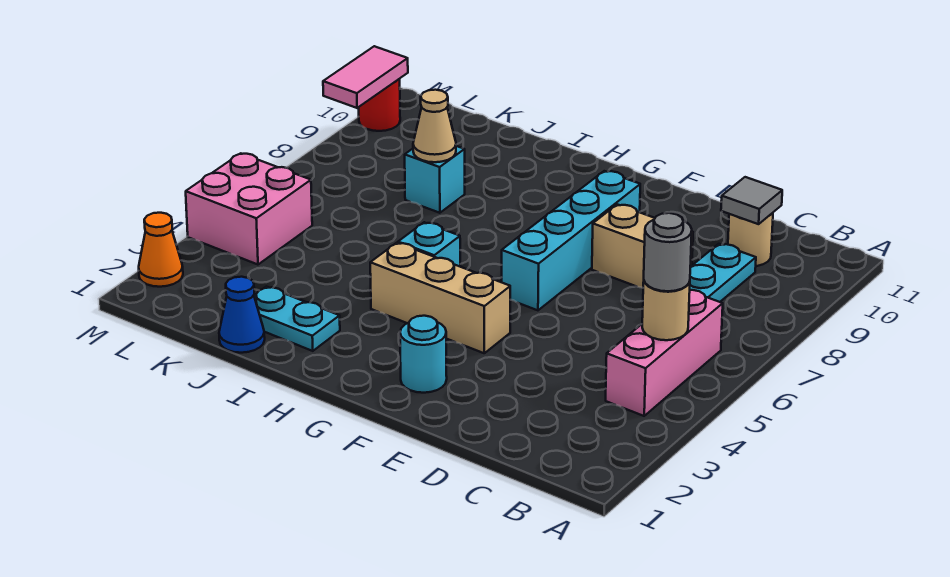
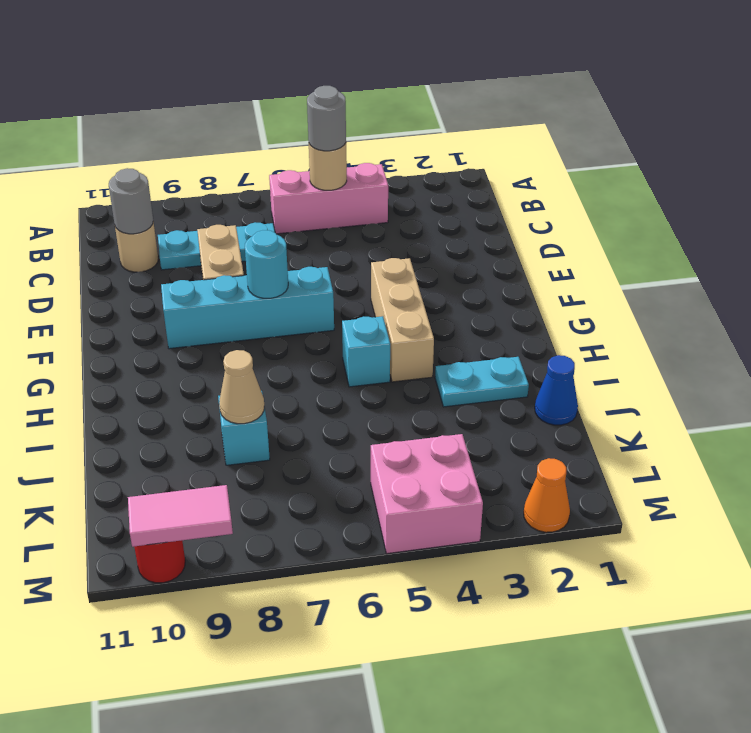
grey 1x1 tile [721,177,782,224] -> grey 1x1 round brick [109,168,153,234]
cyan 1x1 round brick [400,316,447,393] -> cyan 1x1 round brick moved to [245,230,288,298]
cyan 1x2 plate [254,287,340,351] -> cyan 1x2 plate turned to [435,357,529,407]

